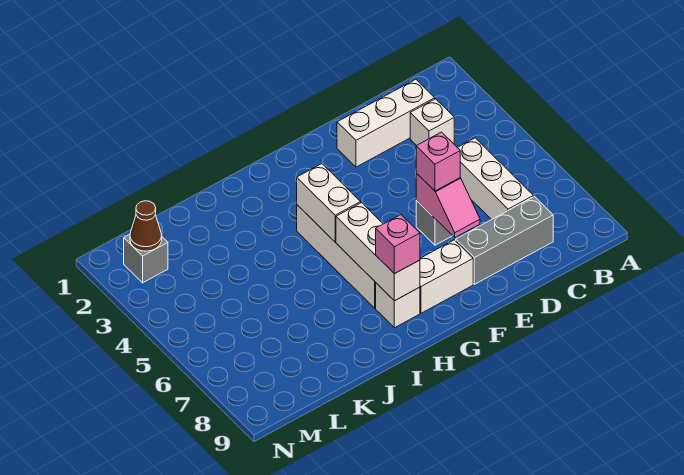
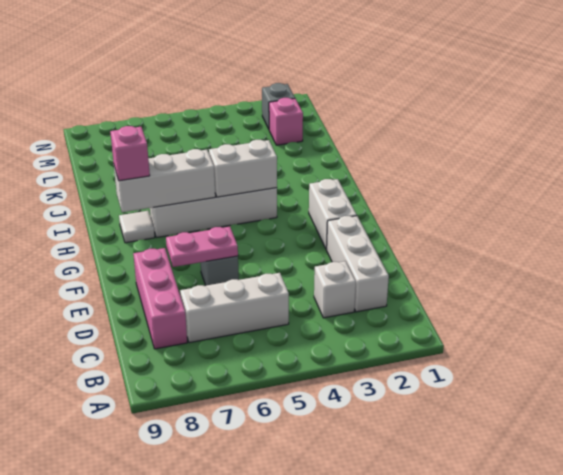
grey 1x3 brick [456,197,553,284] -> pink 1x3 brick [133,248,187,349]
pink 1x2 slope [416,173,480,238] -> pink 1x2 plate [166,227,238,267]
pink 1x1 brick [416,132,460,191] -> pink 1x1 brick moved to [269,98,303,145]
white 1x2 brick [420,240,473,313] -> white 1x2 brick moved to [309,179,357,250]
white 1x1 brick [376,283,420,328] -> white 1x1 tile [119,211,155,243]
brown 1x1 cone [130,201,162,251] -> none

